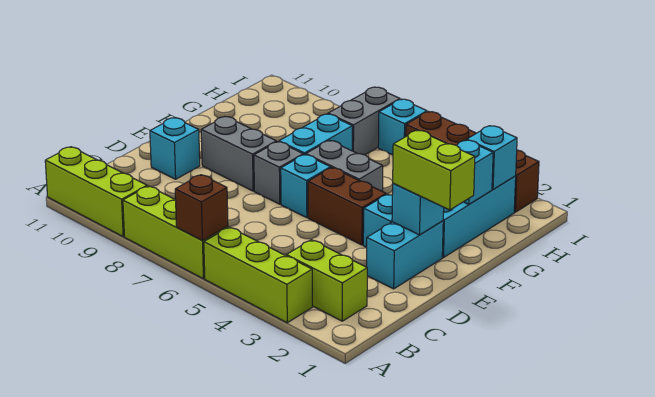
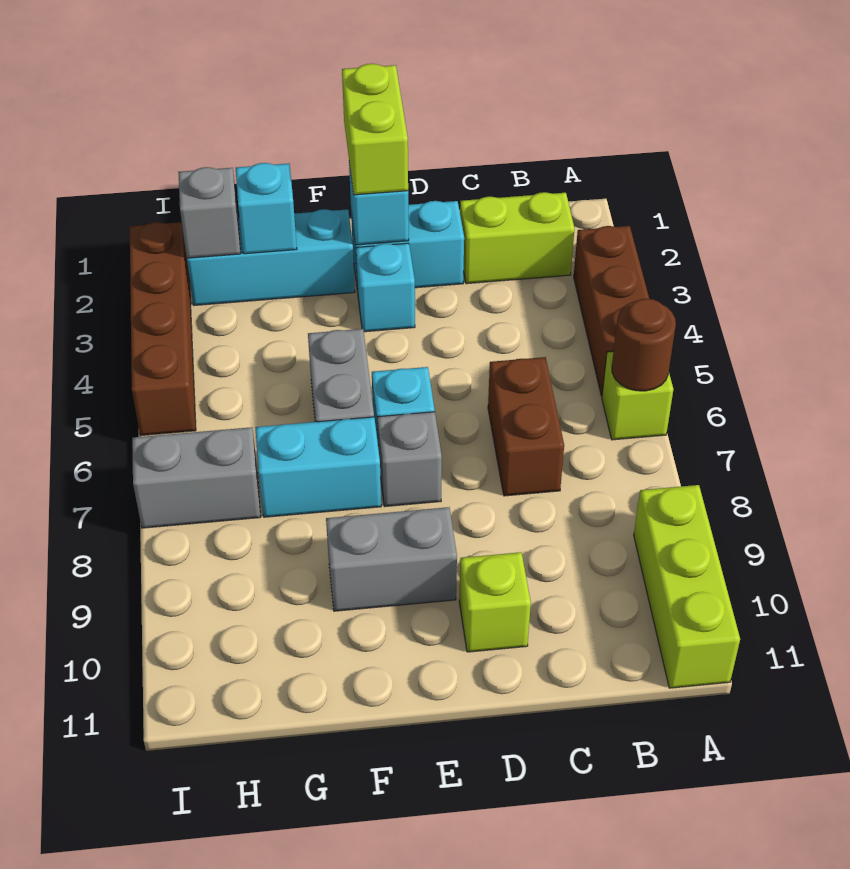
lime 1x3 brick [204,227,312,323] -> brown 1x3 brick [574,226,649,396]
lime 1x3 brick [123,186,228,279] -> lime 1x1 brick [602,352,673,440]
brown 1x1 brick [175,175,228,240] -> brown 1x1 round brick [612,299,676,391]
lime 1x2 brick [286,240,367,321] -> lime 1x2 brick turned to [460,192,575,284]
cyan 1x1 brick [150,118,200,179] -> lime 1x1 brick [459,552,531,652]
brown 1x2 brick [308,168,386,245] -> brown 1x2 brick moved to [488,357,564,496]
grey 1x2 brick [201,117,277,191] -> grey 1x2 brick turned to [326,507,457,611]
cyan 1x1 brick [467,126,517,189] -> grey 1x1 brick [178,167,241,258]
cyan 1x1 brick [378,99,427,155] -> none

